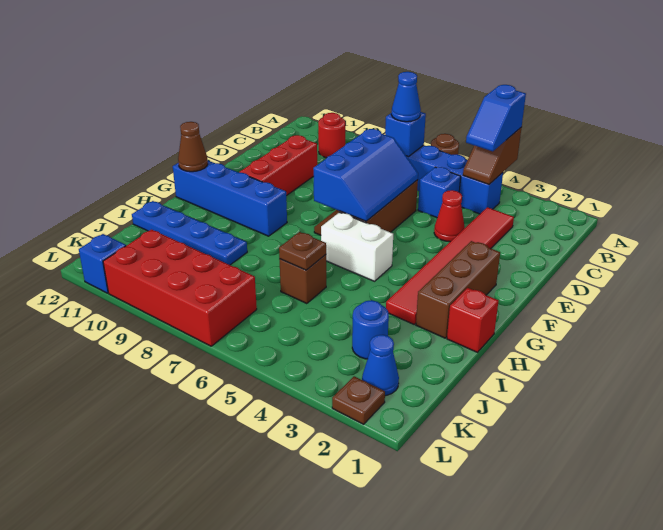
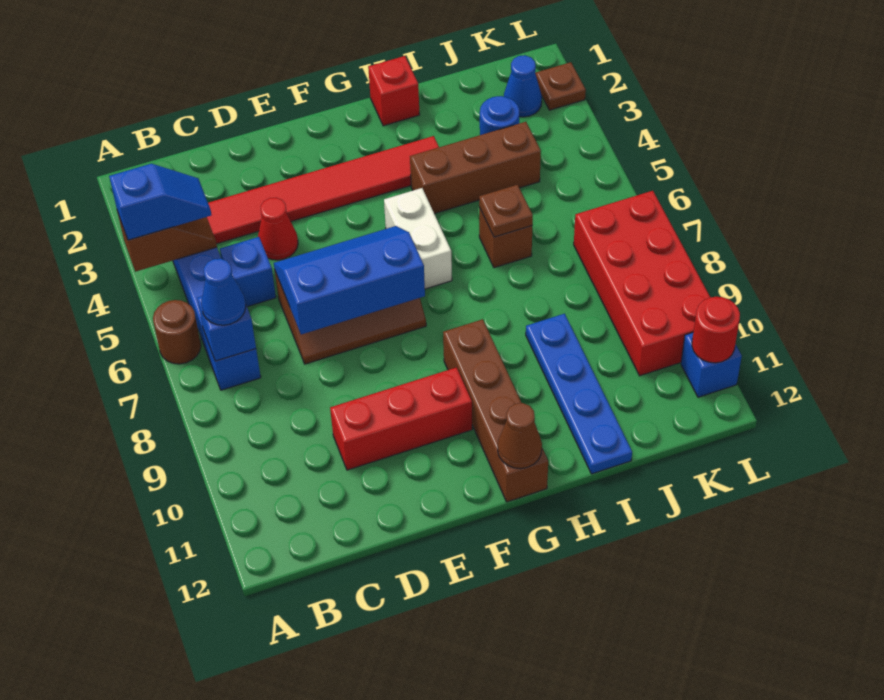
red 1x1 round brick [318,113,345,158] -> red 1x1 round brick moved to [692,297,740,363]
brown 1x3 brick [416,241,500,338] -> brown 1x3 brick moved to [410,122,541,214]
blue 1x4 brick [173,161,287,236] -> brown 1x4 brick [443,319,548,502]

